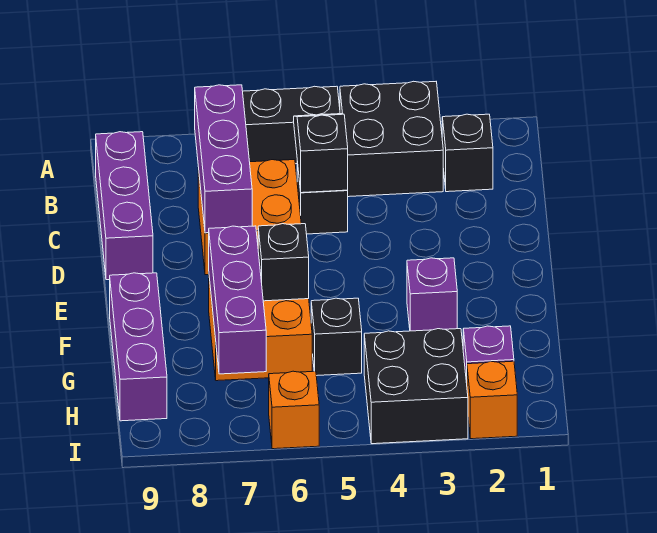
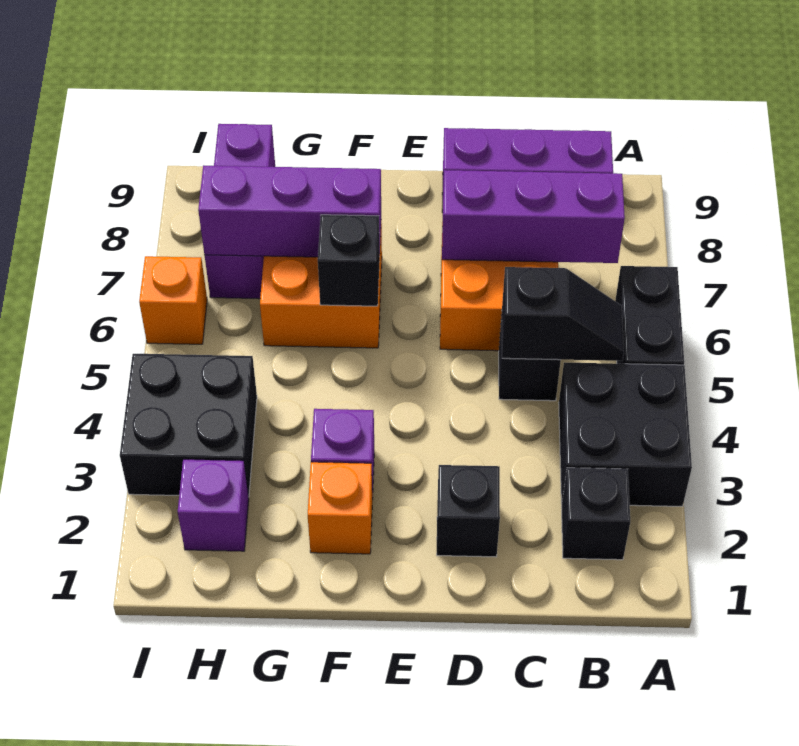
purple 1x3 brick [110,273,167,421] -> purple 1x3 brick turned to [205,124,275,299]
black 1x1 brick [311,298,362,376] -> black 1x1 brick moved to [437,465,500,557]
orange 1x1 brick [467,361,517,439] -> orange 1x1 brick moved to [308,462,372,554]

